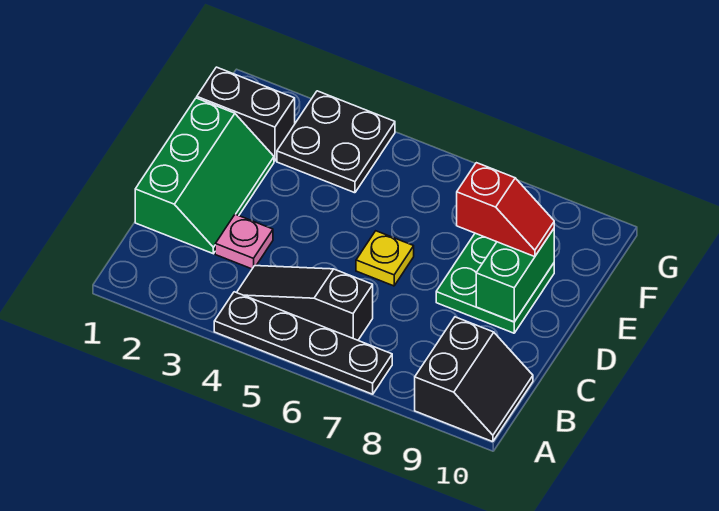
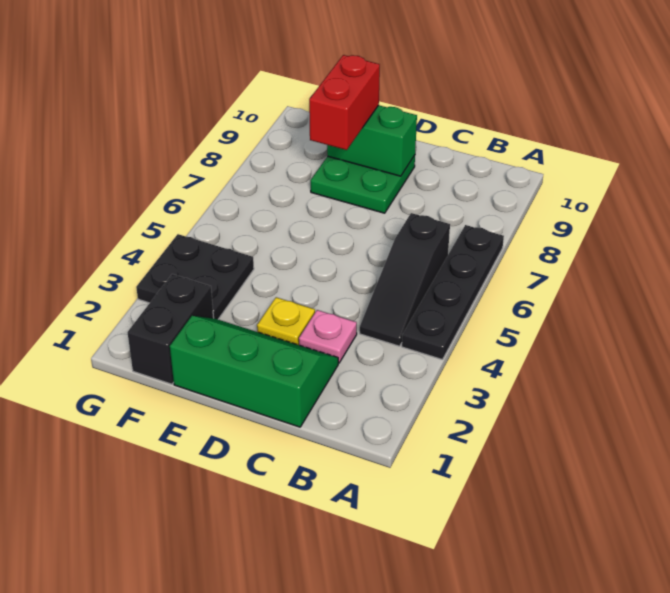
black 2x2 slope [415,317,533,442] -> none
yellow 1x1 plate [356,231,414,286] -> yellow 1x1 plate moved to [257,297,315,345]
red 1x2 slope [457,163,554,257] -> red 1x2 brick [309,55,380,150]

